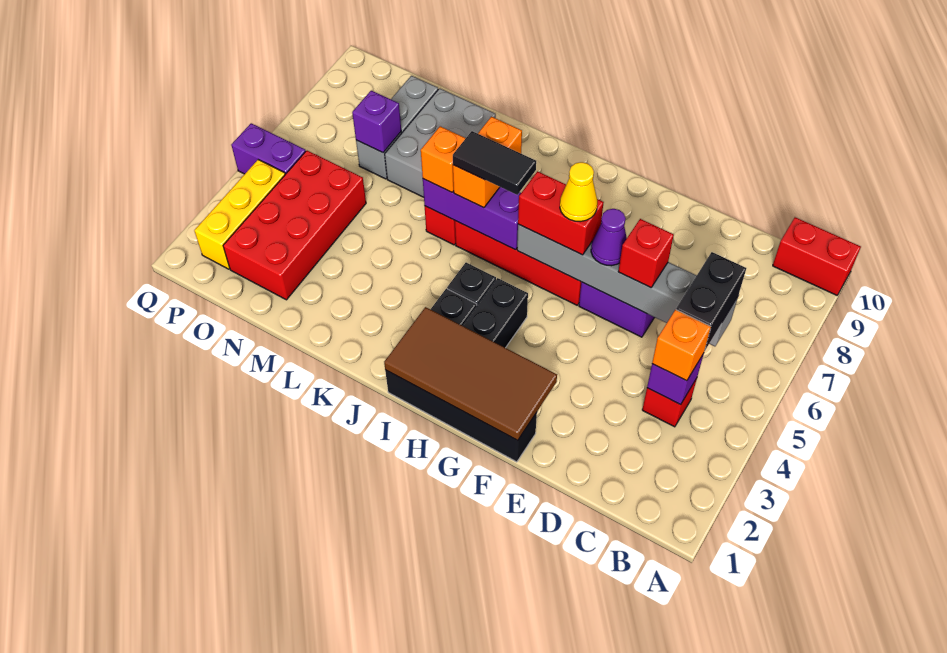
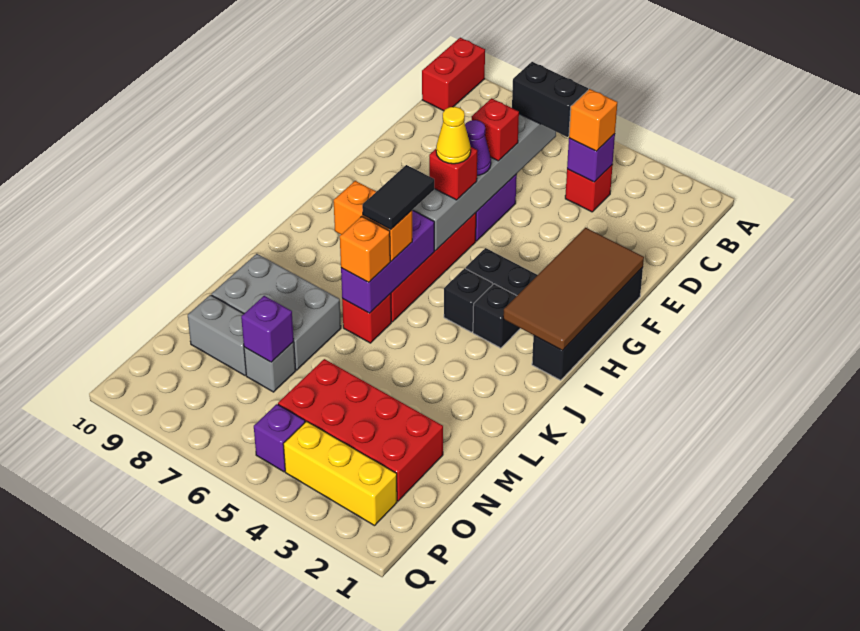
red 1x2 brick [518,171,604,255] -> red 1x1 brick [429,147,477,200]
purple 1x2 brick [231,123,306,174] -> purple 1x1 brick [254,404,305,472]

